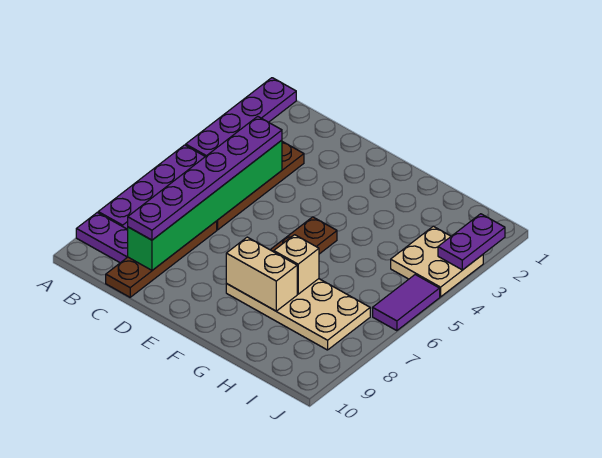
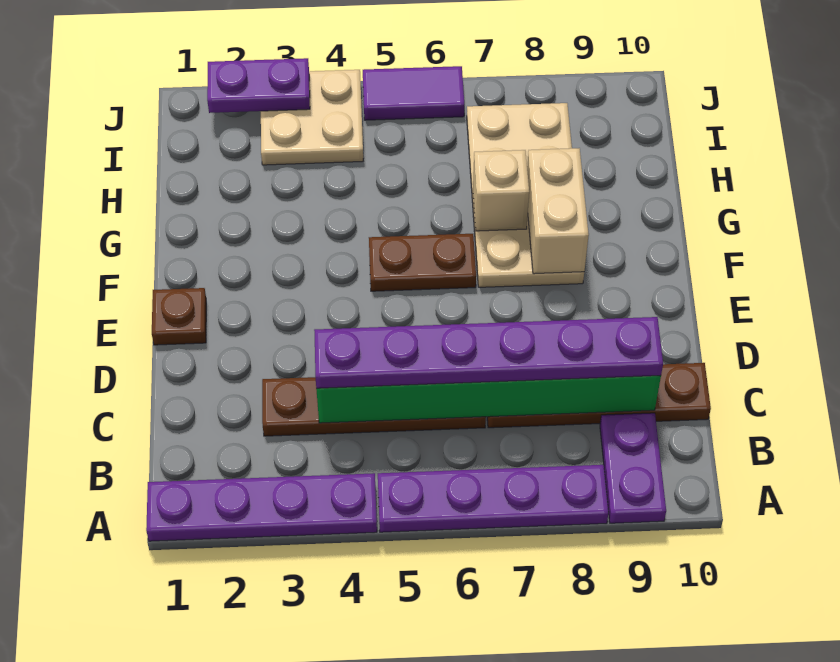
none -> brown 1x1 plate [152,288,206,345]

